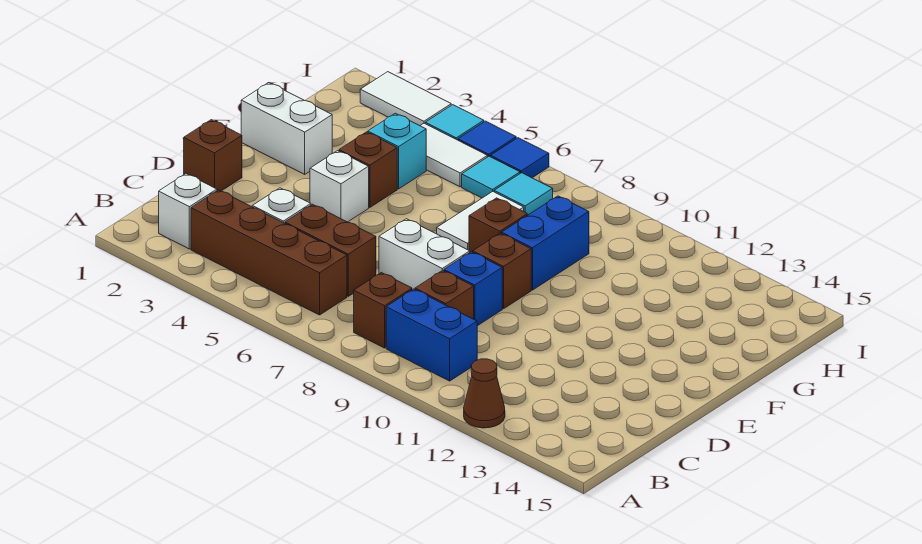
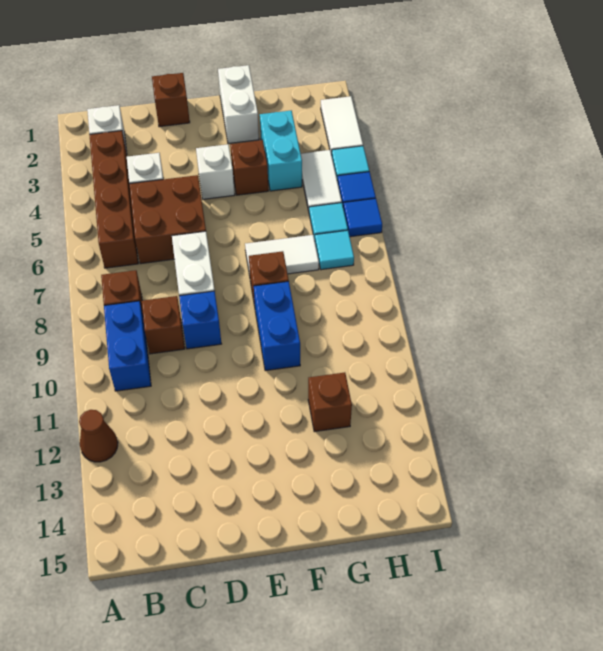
brown 1x2 brick [285,204,376,296] -> brown 2x2 brick [129,175,206,264]
brown 1x1 brick [473,233,531,309] -> brown 1x1 brick moved to [308,372,352,432]
blue 1x2 brick [502,196,589,290] -> blue 1x2 brick turned to [254,281,300,371]
cyan 1x1 brick [368,113,426,189] -> cyan 1x2 brick [260,111,302,191]

